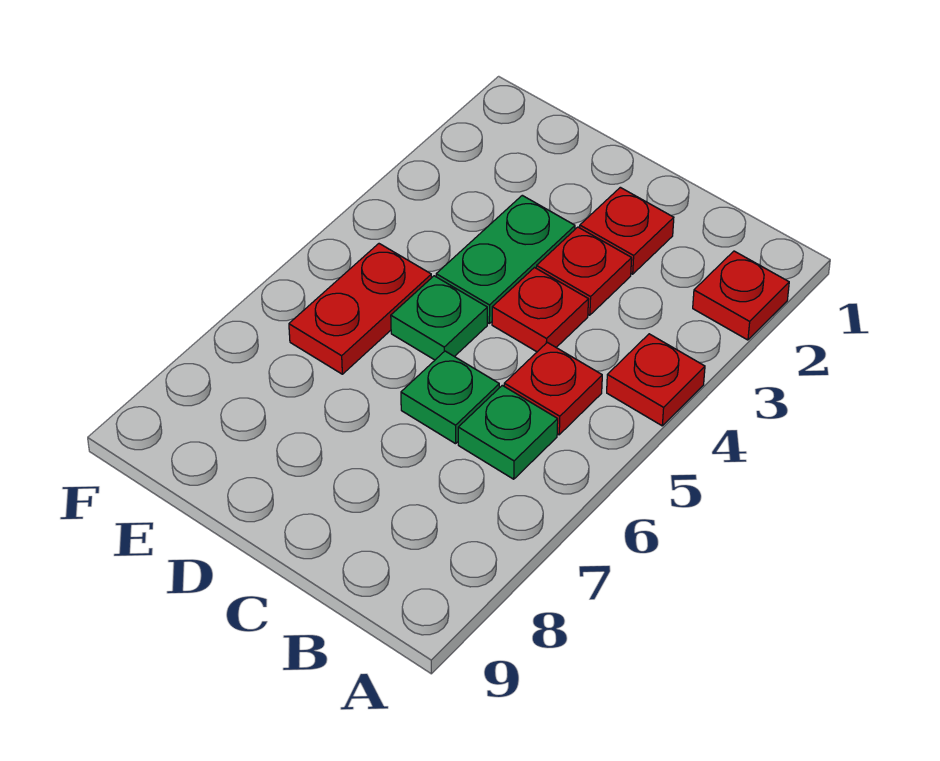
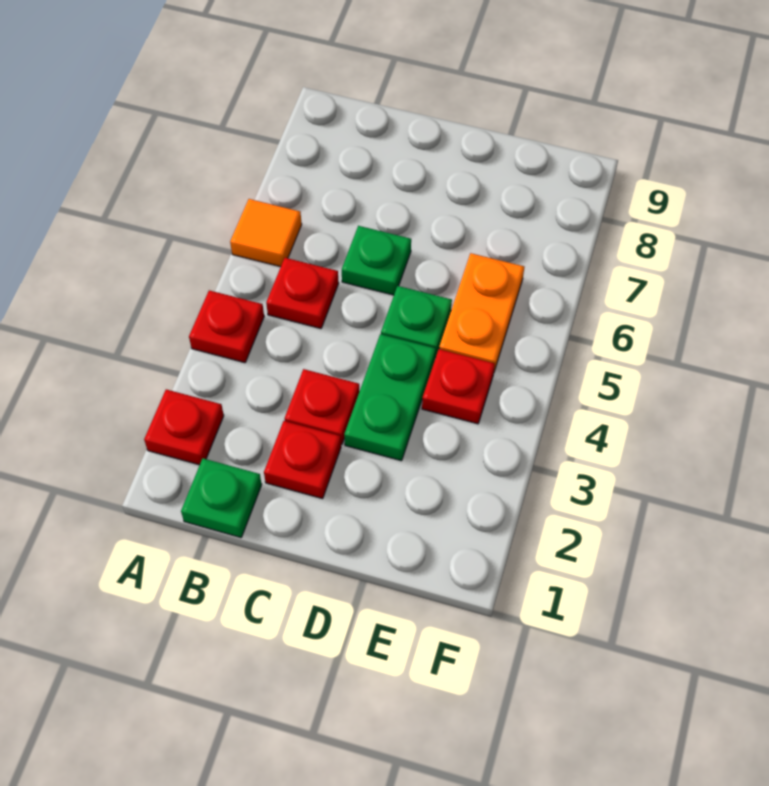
none -> orange 1x1 tile [230,199,302,267]
green 1x1 plate [458,385,558,479] -> green 1x1 plate moved to [181,458,262,538]
red 1x1 plate [492,268,588,352] -> red 1x1 plate moved to [422,349,495,424]
red 1x2 plate [289,244,431,374] -> orange 1x2 plate [439,253,524,371]

